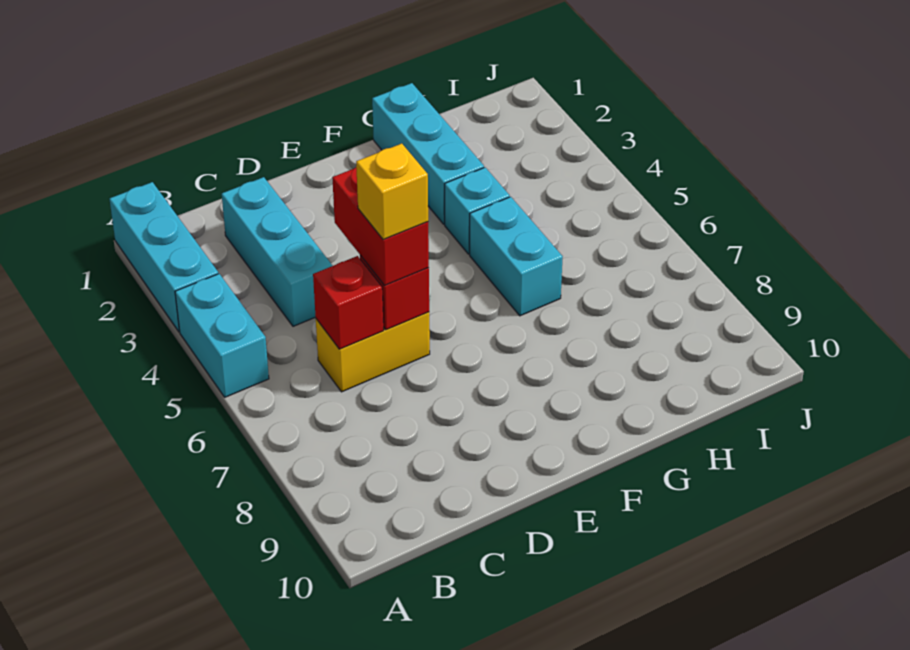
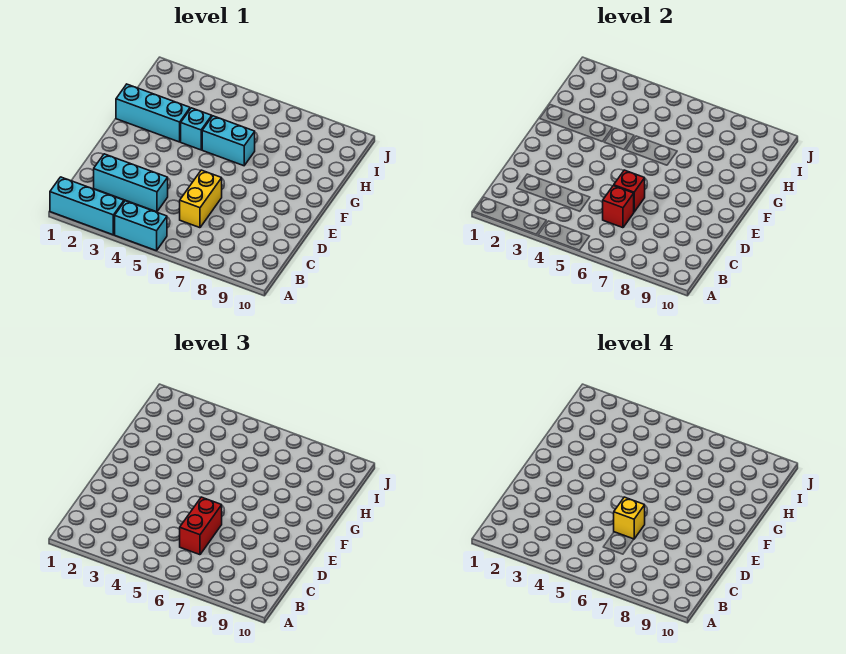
red 1x2 brick [332,167,429,286] -> red 1x2 brick turned to [180,497,222,555]

